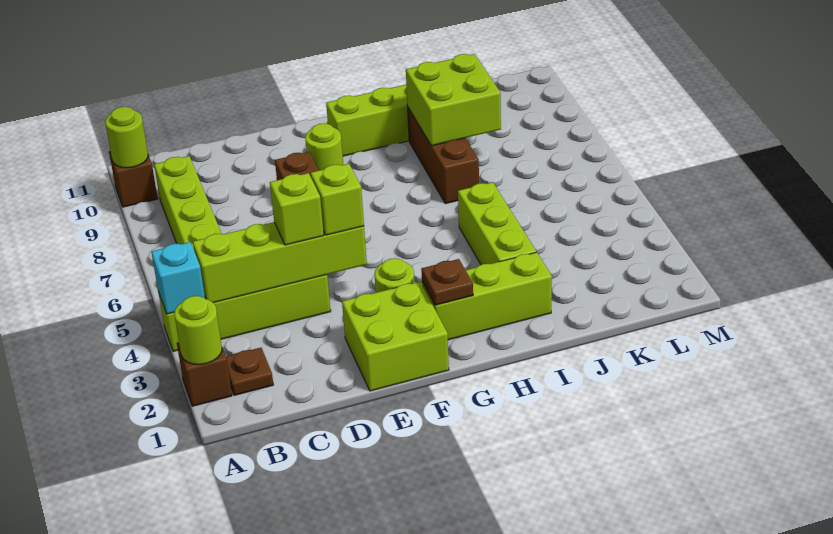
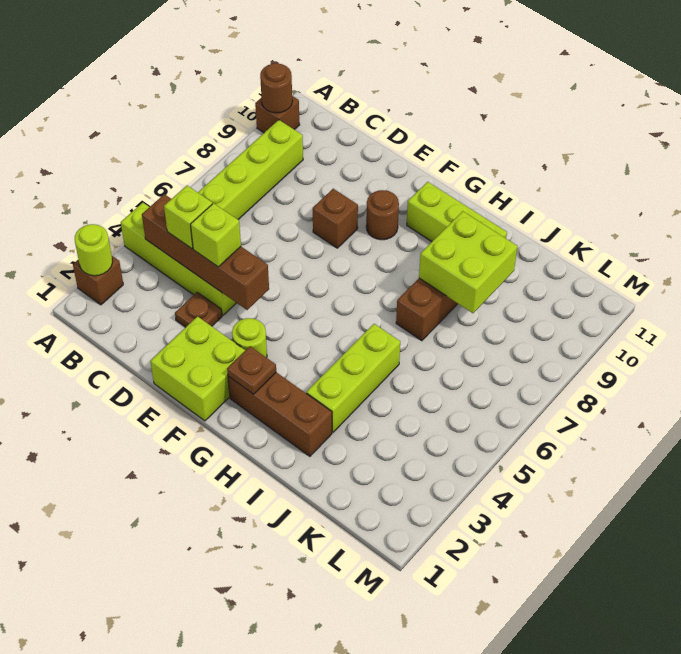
cyan 1x1 brick [151,242,205,314] -> none
lime 1x1 round brick [105,107,148,168] -> brown 1x1 round brick [260,63,292,113]
brown 1x1 plate [226,348,273,396] -> brown 1x1 plate moved to [175,292,222,327]
lime 1x4 brick [193,222,367,303] -> brown 1x4 brick [142,194,269,310]
lime 1x1 brick [311,164,364,235] -> lime 1x1 brick moved to [164,186,212,249]
lime 1x1 round brick [305,123,343,170] -> brown 1x1 round brick [366,190,399,240]
lime 1x3 brick [422,252,552,340] -> brown 1x3 brick [228,372,332,456]

